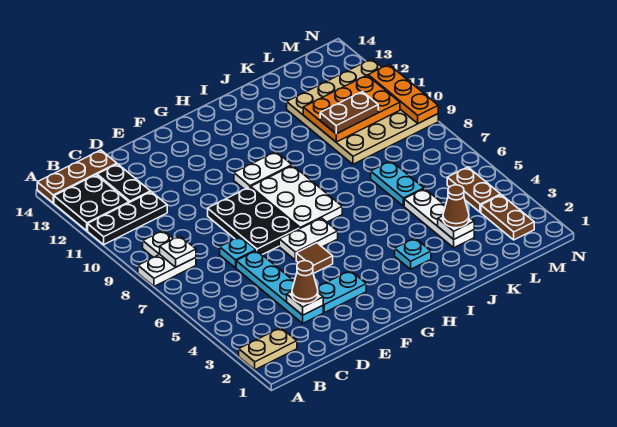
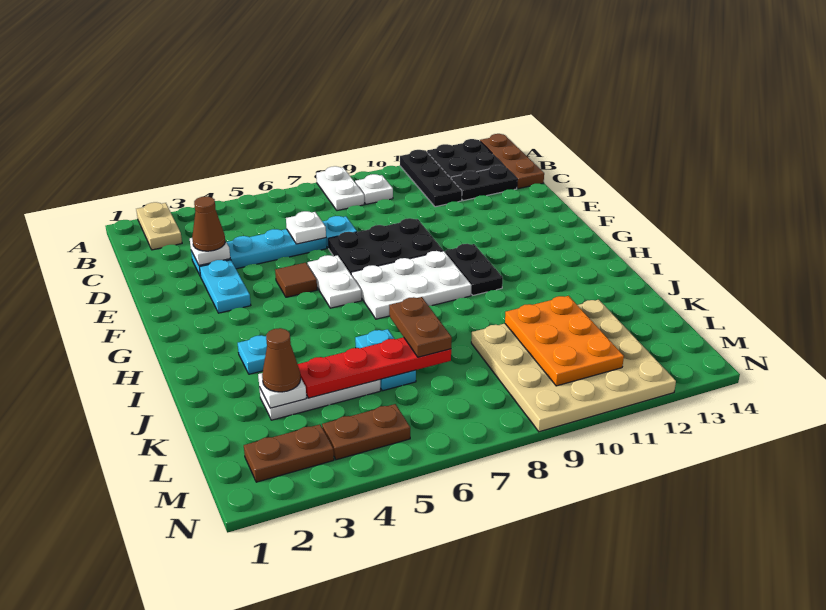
white 1x1 plate [160,236,196,267] -> white 1x1 plate moved to [286,211,326,244]
white 1x2 plate [234,152,292,189] -> black 1x2 plate [445,244,503,295]
none -> red 1x4 plate [298,337,451,398]
cyan 1x2 plate [371,161,424,206] -> cyan 1x2 plate turned to [355,329,416,391]
brown 1x2 plate [320,92,378,134] -> brown 1x2 plate moved to [389,297,452,357]
orange 1x3 plate [368,64,438,123] -> none

